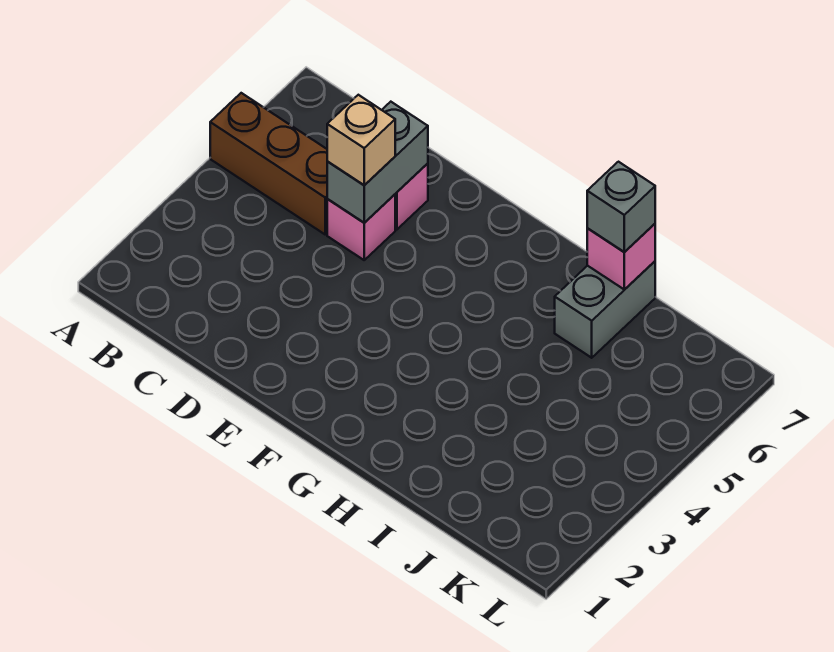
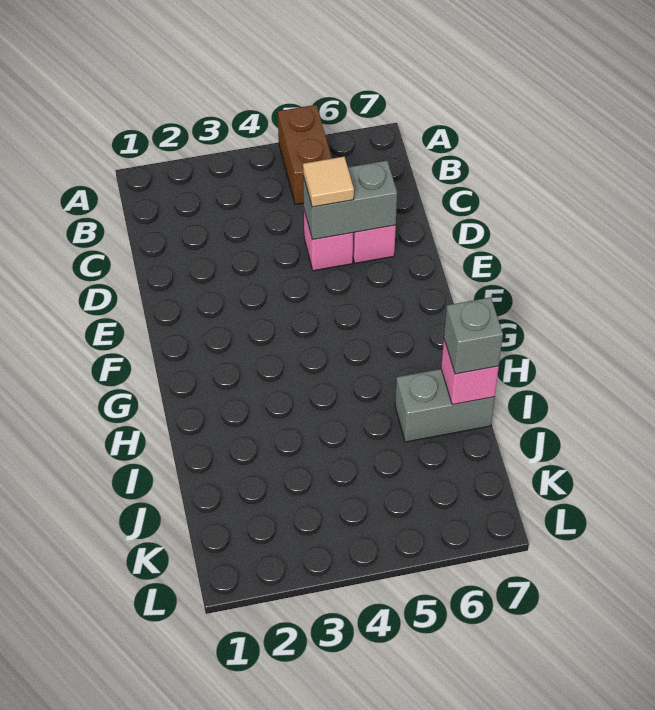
brown 1x3 brick [210,93,328,234] -> brown 1x2 brick [278,105,332,205]
tan 1x1 brick [327,95,395,185] -> tan 1x1 tile [303,157,354,207]

